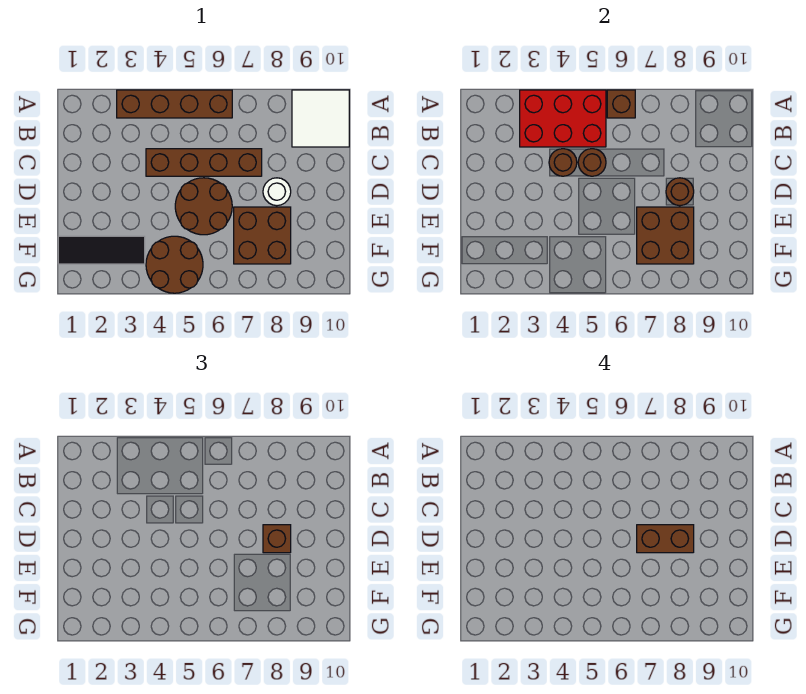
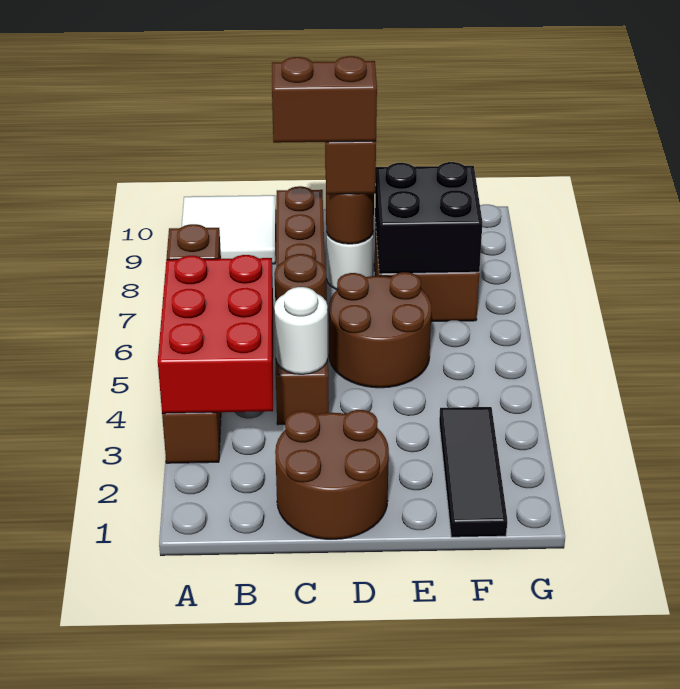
brown 1x4 brick [146,149,262,176] -> brown 1x6 brick [276,186,329,425]
brown 1x1 round brick [549,149,577,176] -> white 1x1 round brick [274,287,328,374]
brown 1x2 brick [637,525,694,553] -> brown 1x2 brick turned to [272,56,377,143]
brown 2x2 brick [637,207,694,264] -> black 2x2 brick [375,162,483,274]
brown 2x2 round brick [146,236,203,293] -> brown 2x2 round brick moved to [275,410,389,539]

